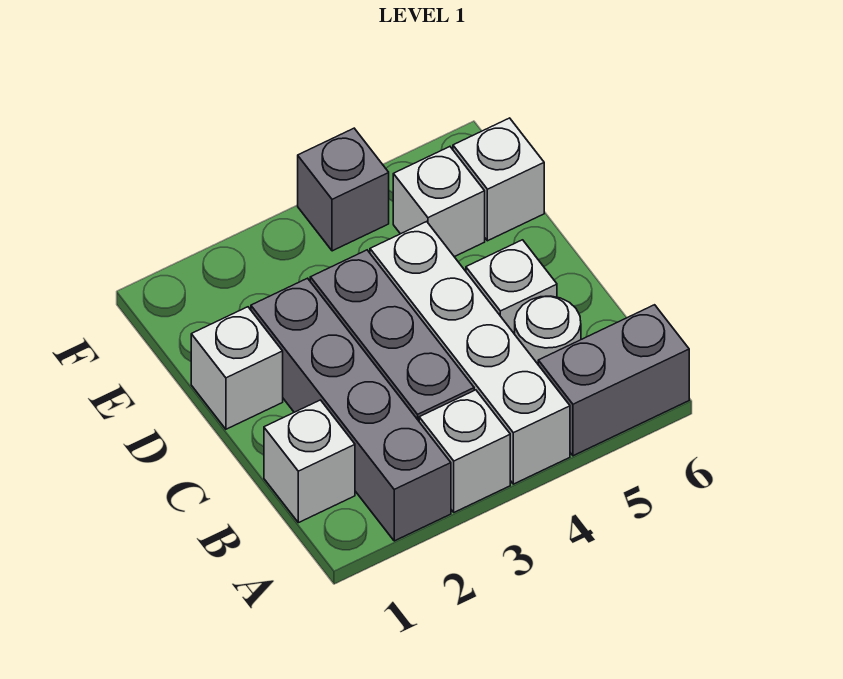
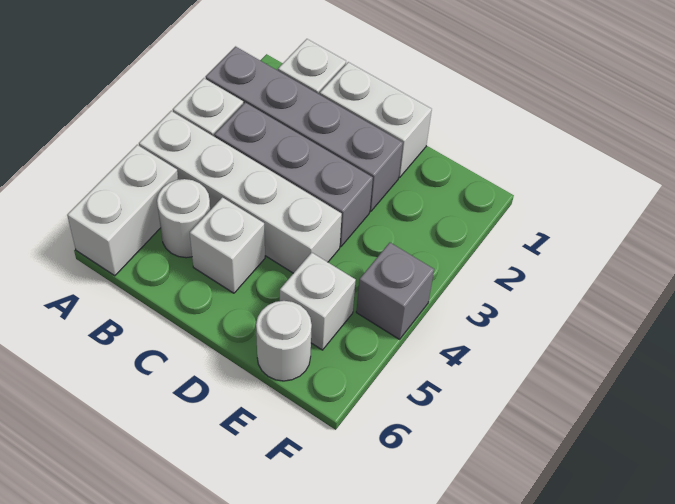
grey 1x2 brick [538,305,689,456] -> white 1x2 brick [67,145,178,276]
white 1x1 brick [191,307,283,429] -> white 1x2 brick [320,62,432,177]
white 1x1 brick [453,118,544,241] -> white 1x1 round brick [256,301,312,381]

